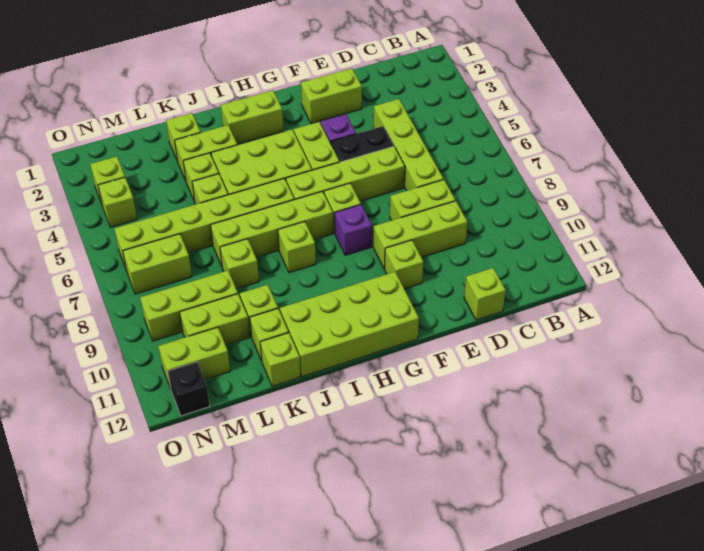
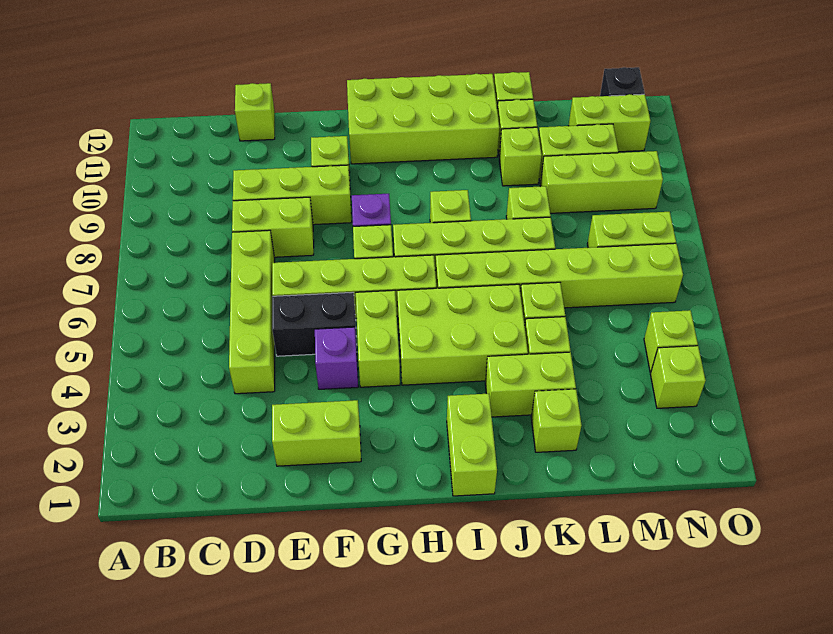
lime 1x2 brick [221,90,283,145] -> lime 1x2 brick turned to [447,394,497,496]

